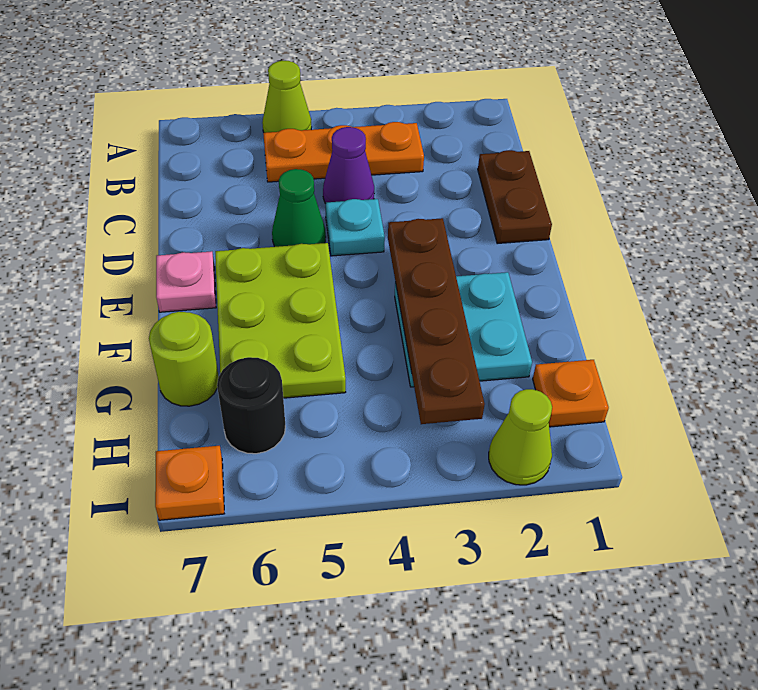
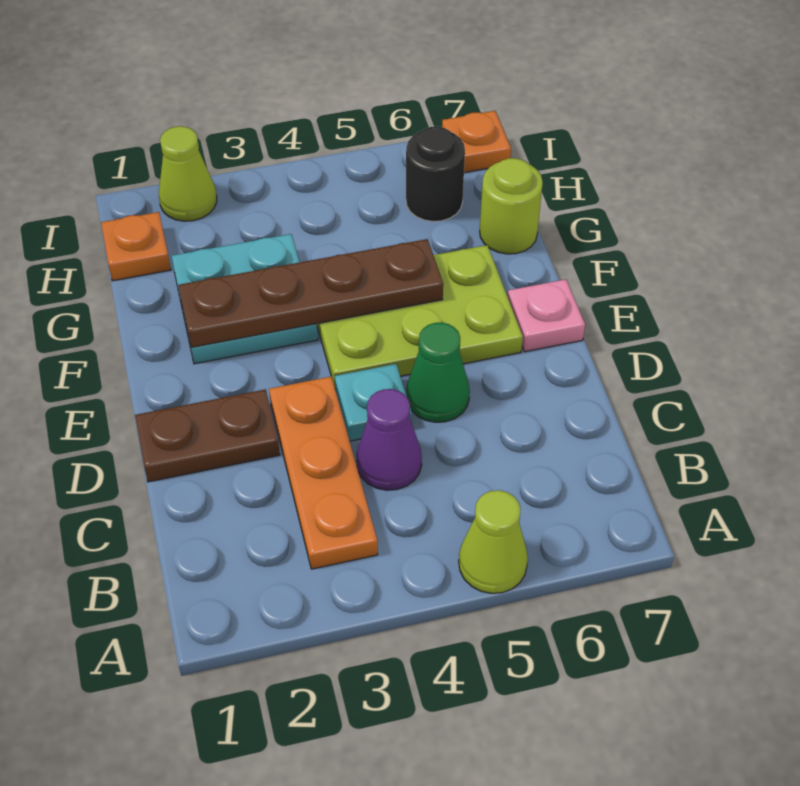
orange 1x3 plate [263,122,424,182] -> orange 1x3 plate turned to [269,377,378,569]
brown 1x2 plate [478,150,552,244] -> brown 1x2 plate turned to [135,389,280,482]
brown 1x4 plate [388,218,485,424] -> brown 1x4 plate turned to [178,239,443,347]
lime 2x3 plate [215,243,346,398] -> lime 2x3 plate turned to [317,245,523,387]

